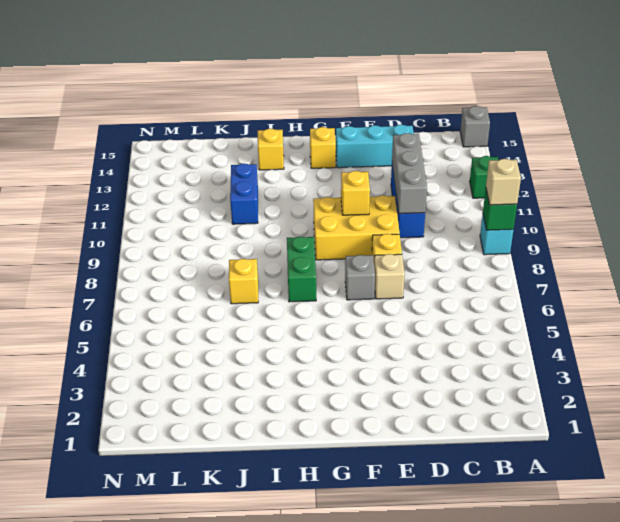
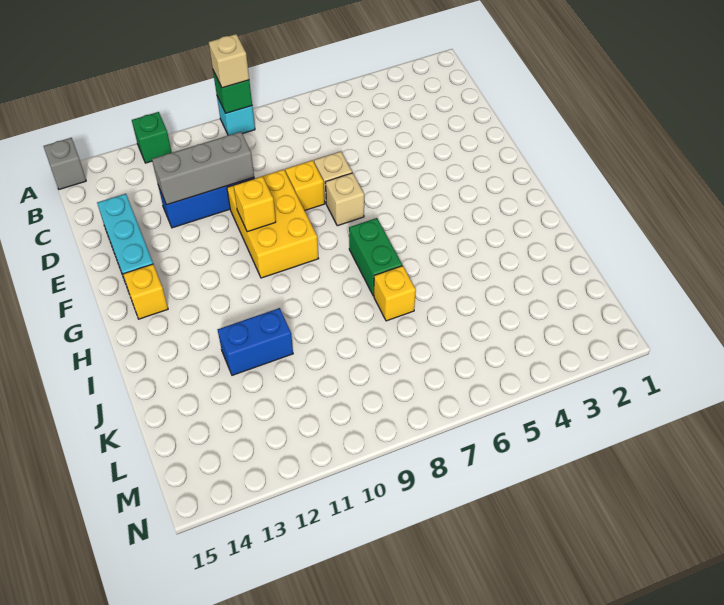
grey 1x1 brick [345,255,375,300] -> tan 1x1 brick [325,173,364,226]
green 1x2 brick [287,237,316,302] -> green 1x2 brick turned to [349,218,402,296]
yellow 1x1 brick [258,129,284,170] -> none

